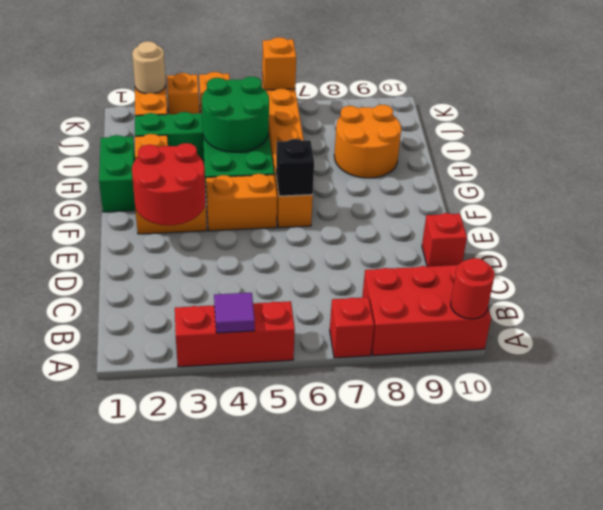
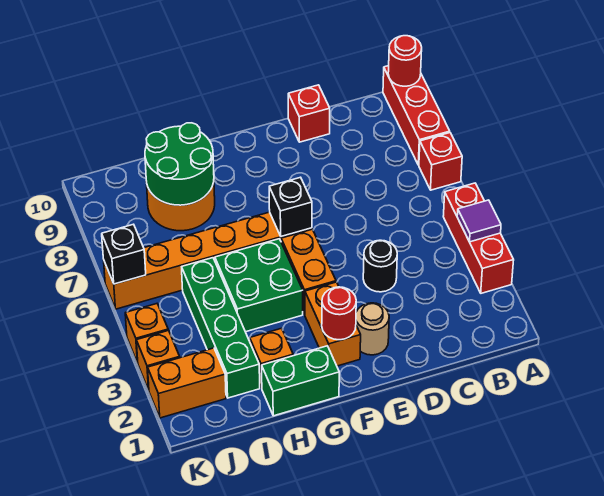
red 2x3 brick [362,265,491,356] -> red 1x3 brick [383,66,450,165]
none -> black 1x1 round brick [363,240,397,292]
red 2x2 round brick [132,143,206,225] -> red 1x1 round brick [322,287,356,340]
green 2x2 round brick [202,77,269,152] -> green 2x2 round brick moved to [145,123,214,205]
tan 1x1 round brick [132,41,166,94] -> tan 1x1 round brick moved to [356,303,389,355]
orange 1x1 brick [262,37,296,90] -> black 1x1 brick [102,224,146,284]

